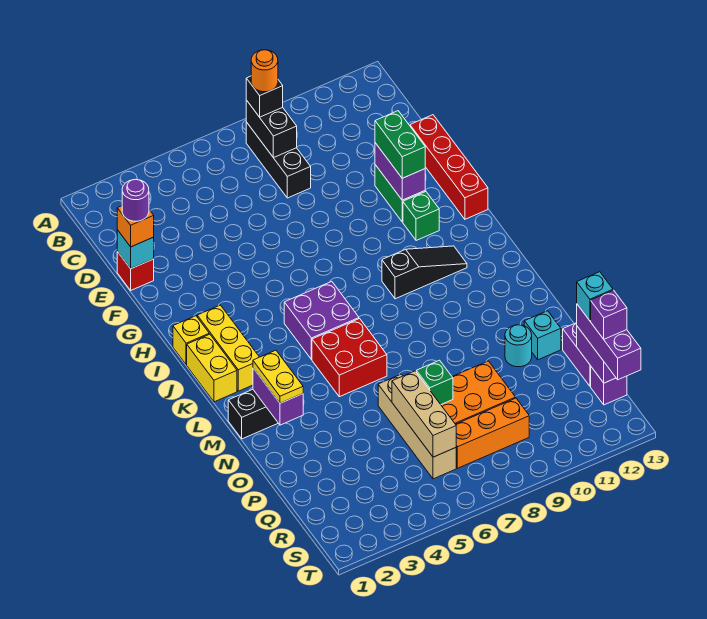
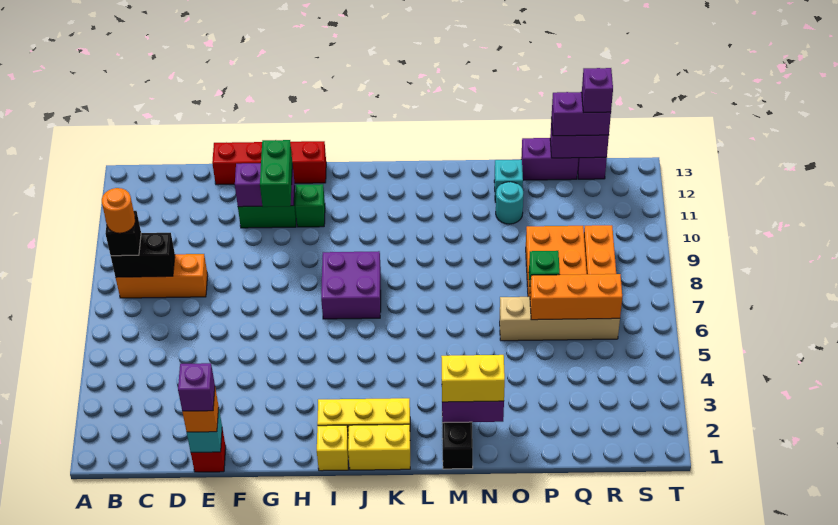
black 1x3 brick [246,122,311,198] -> orange 1x3 brick [116,254,208,298]
purple 1x1 round brick [122,179,149,221] -> purple 1x1 brick [178,363,215,411]
green 1x2 brick [375,111,425,178] -> green 1x2 brick turned to [260,140,292,207]
purple 2x2 brick [284,281,359,360] -> purple 2x2 brick moved to [321,251,381,319]
black 1x3 slope [382,246,467,299] -> none
red 2x2 brick [312,319,387,397] -> none
yellow 1x2 plate [253,350,303,403] -> yellow 1x2 brick [441,355,505,402]
tan 1x3 brick [392,371,456,457] -> orange 1x3 brick [530,274,622,320]
purple 1x3 brick [577,305,641,380] -> purple 1x2 brick [552,92,611,136]
cyan 1x1 brick [577,272,613,321] -> none

